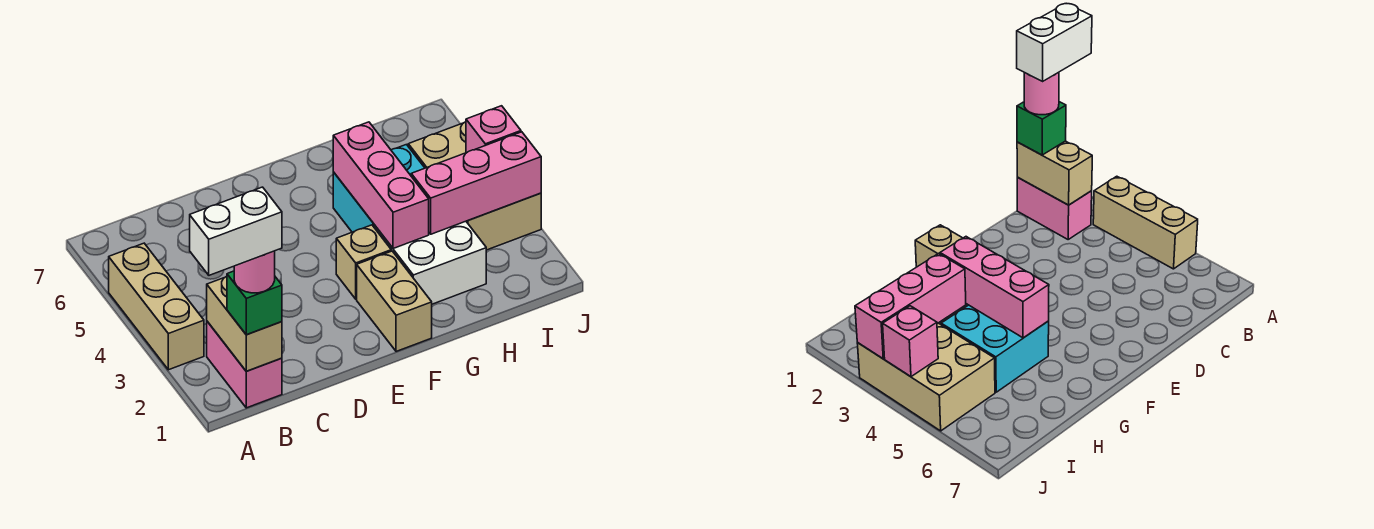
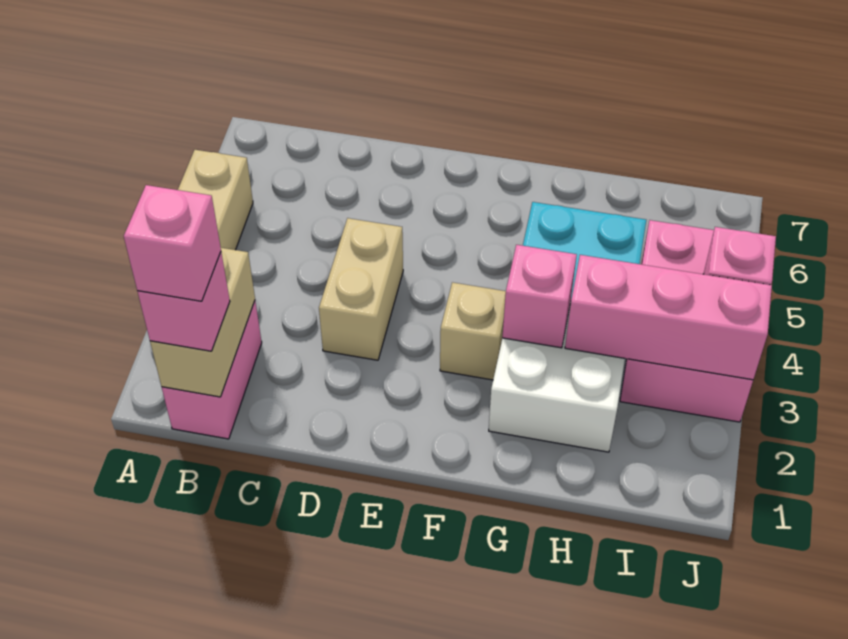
white 1x2 brick [190,187,282,275] -> none
green 1x1 brick [227,271,282,335] -> pink 1x1 brick [137,253,230,351]
pink 1x1 round brick [234,251,275,293] -> pink 1x1 brick [124,185,221,301]
tan 1x2 brick [357,251,432,351] -> tan 1x2 brick moved to [319,218,403,360]
pink 1x3 brick [333,122,429,249] -> pink 1x1 brick [502,245,577,348]
tan 2x3 brick [408,122,541,250] -> pink 2x3 brick [620,220,753,422]

